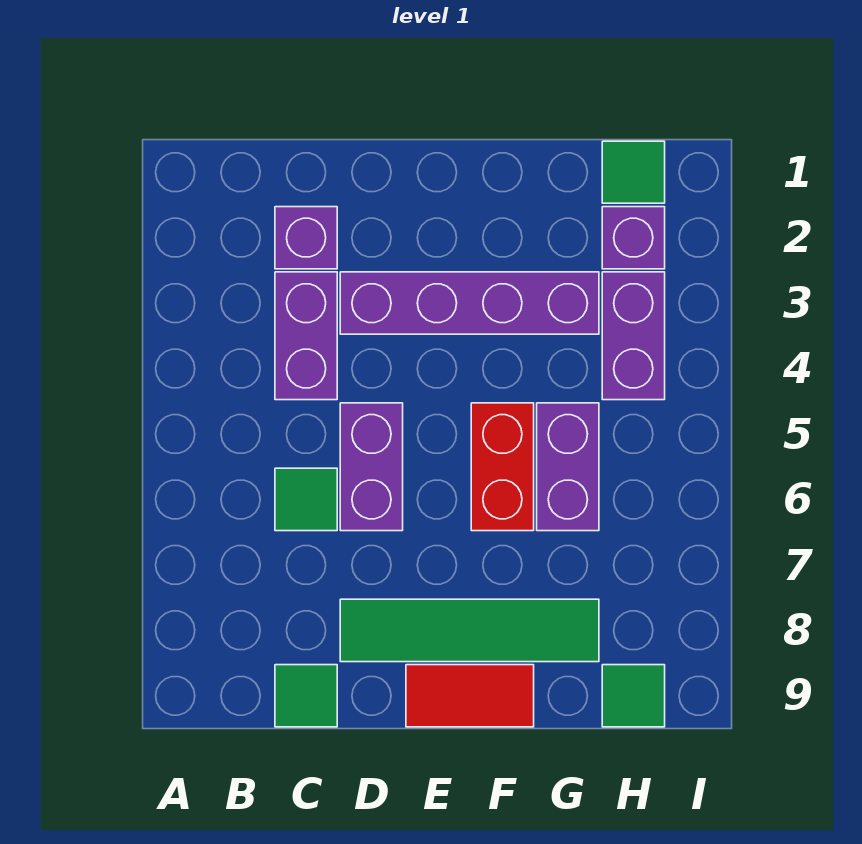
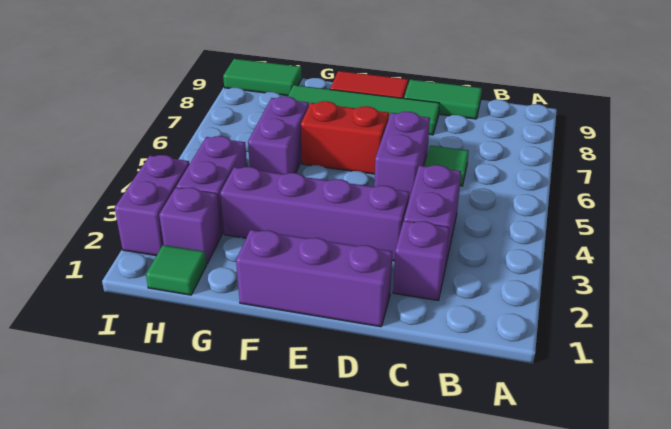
green 1x1 tile [275,665,337,727] -> green 1x2 tile [404,79,482,119]
none -> purple 1x3 brick [236,230,392,327]
red 1x2 brick [471,403,534,531] -> red 1x2 brick turned to [301,101,389,174]
green 1x1 tile [602,665,665,727] -> green 1x2 tile [223,59,302,96]
none -> purple 1x2 brick [115,155,190,256]

